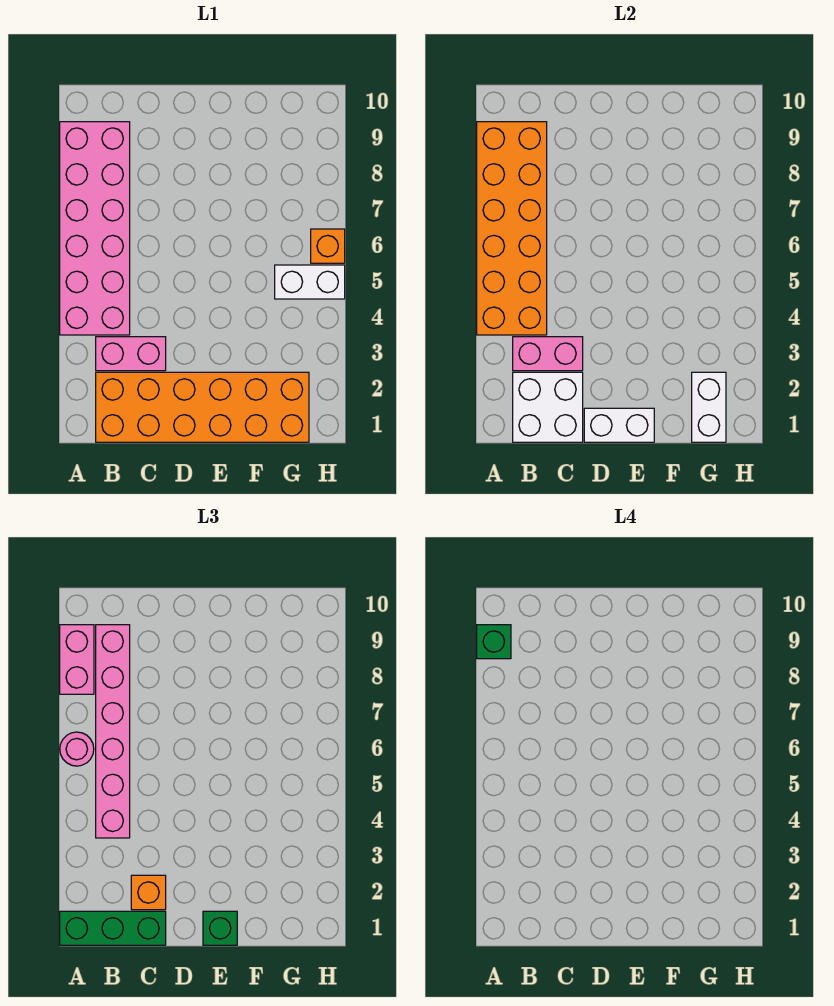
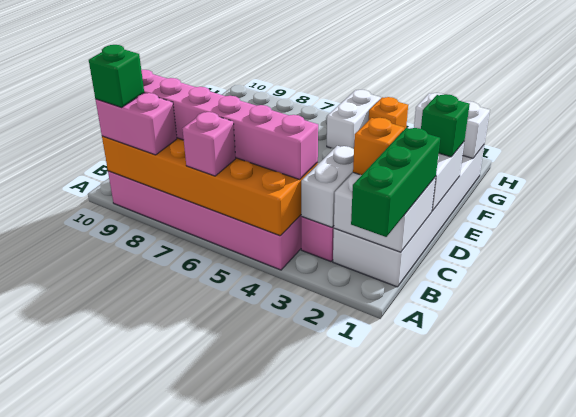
pink 1x1 round brick [60,732,94,766] -> pink 1x1 brick [182,112,236,176]
orange 2x6 brick [96,372,309,442] -> white 2x6 brick [333,145,484,287]
pink 1x2 brick [513,337,583,371] -> white 1x2 brick [301,146,354,227]
orange 1x1 brick [311,229,345,263] -> orange 1x1 brick moved to [369,97,408,129]

